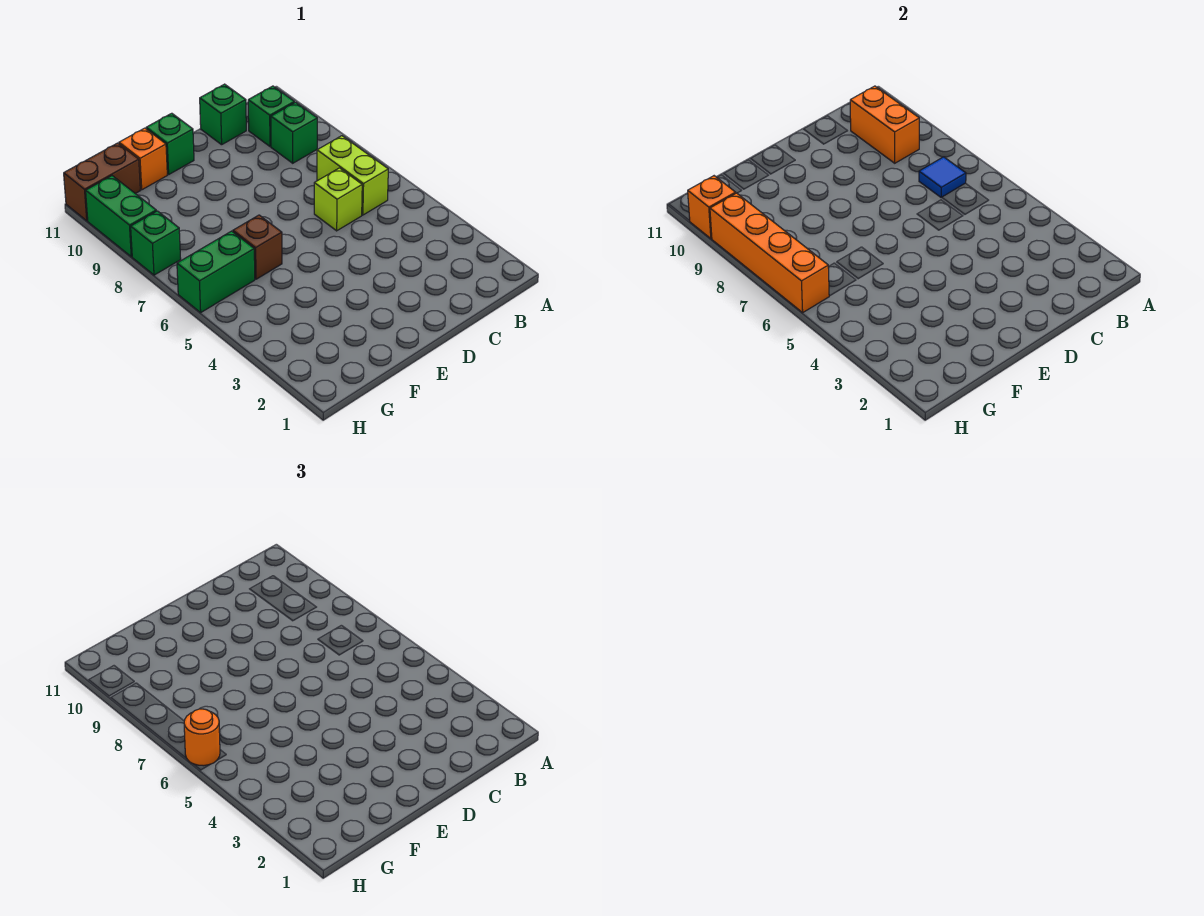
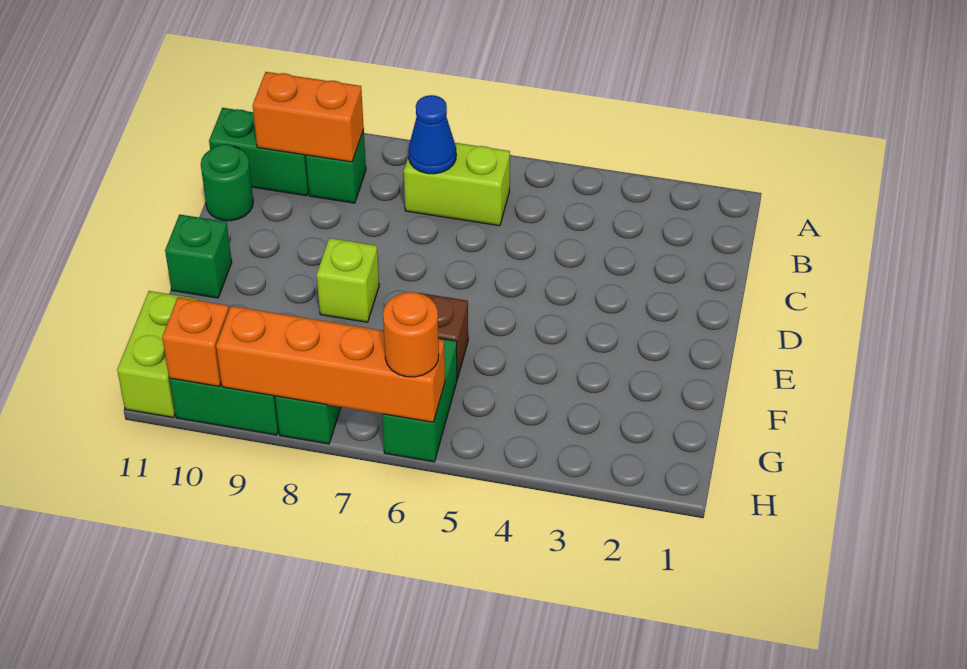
blue 1x1 tile [919,157,966,197] -> blue 1x1 cone [408,95,456,174]
green 1x1 brick [248,86,294,147] -> green 1x2 brick [209,108,309,196]
lime 1x1 brick [314,168,362,231] -> lime 1x1 brick moved to [317,238,379,322]
green 1x1 brick [200,84,246,145] -> green 1x1 round brick [201,144,253,221]
orange 1x1 brick [119,128,167,190] -> none
brown 1x2 brick [64,143,140,221] -> lime 1x2 brick [117,291,197,418]

